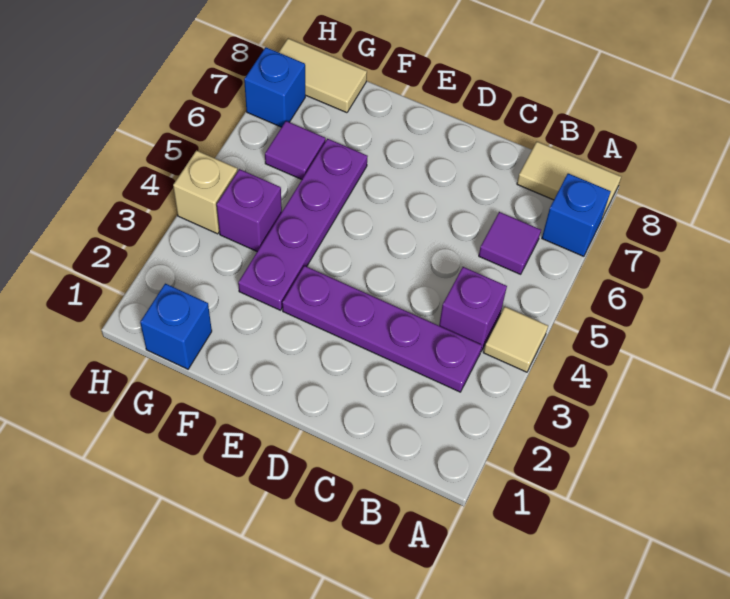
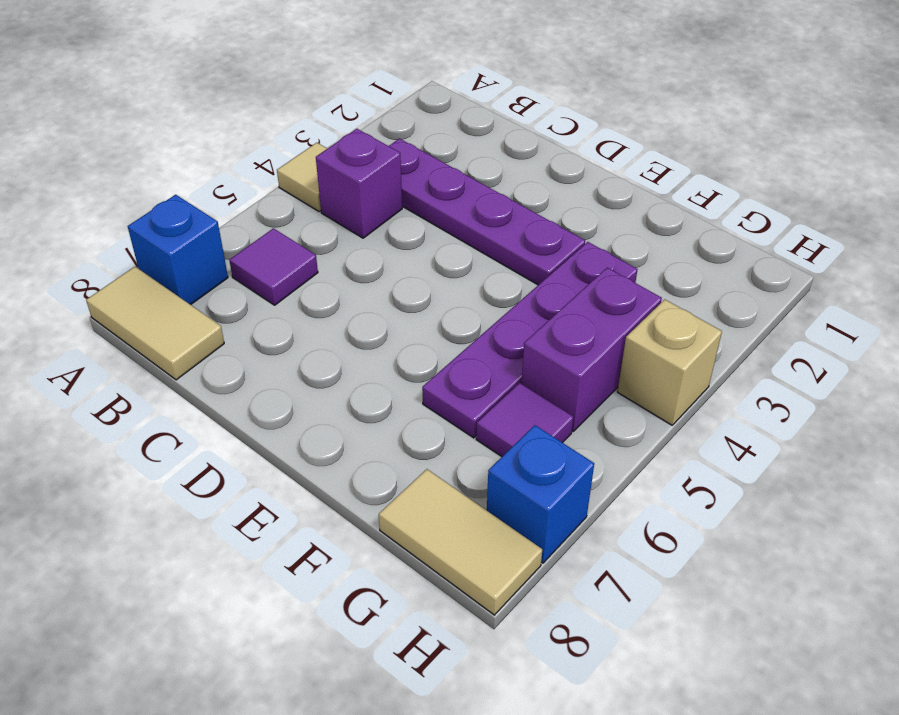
blue 1x1 brick [140,284,212,369] -> none
purple 1x1 brick [217,169,282,251] -> purple 1x2 brick [521,268,662,431]

